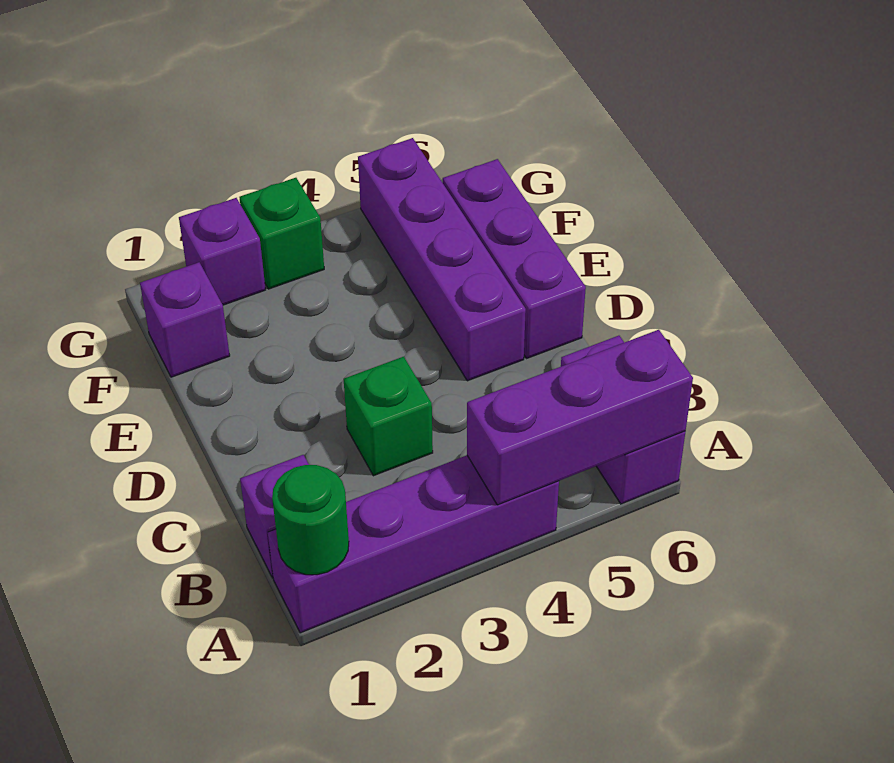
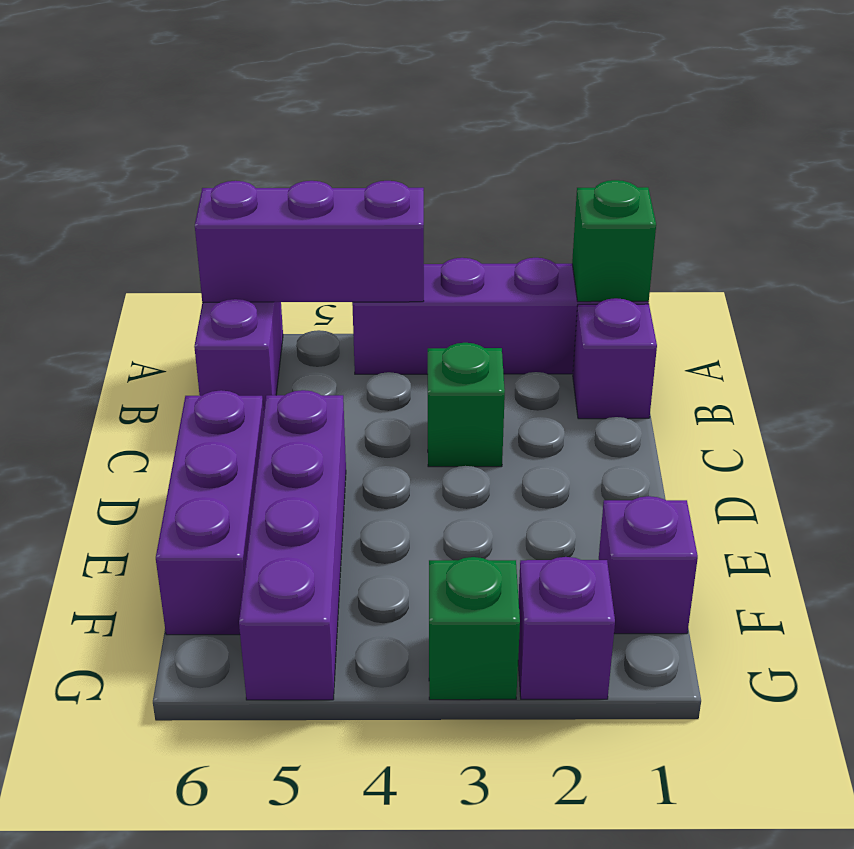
green 1x1 round brick [272,465,349,575] -> green 1x1 brick [572,180,656,302]

